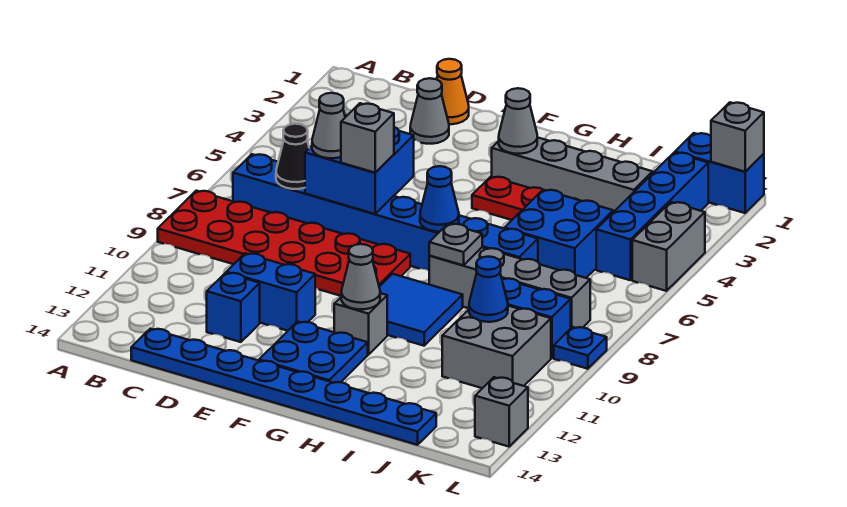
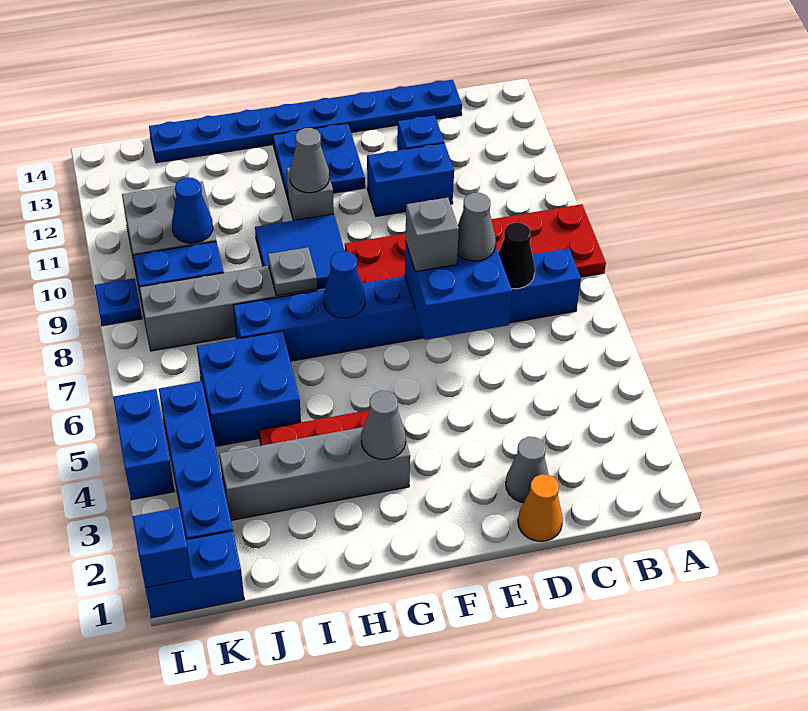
grey 1x1 brick [711,102,764,172] -> blue 1x1 brick [132,507,192,588]
grey 1x2 brick [632,202,705,291] -> blue 1x2 brick [113,389,175,500]
grey 1x1 brick [475,377,528,447] -> none

